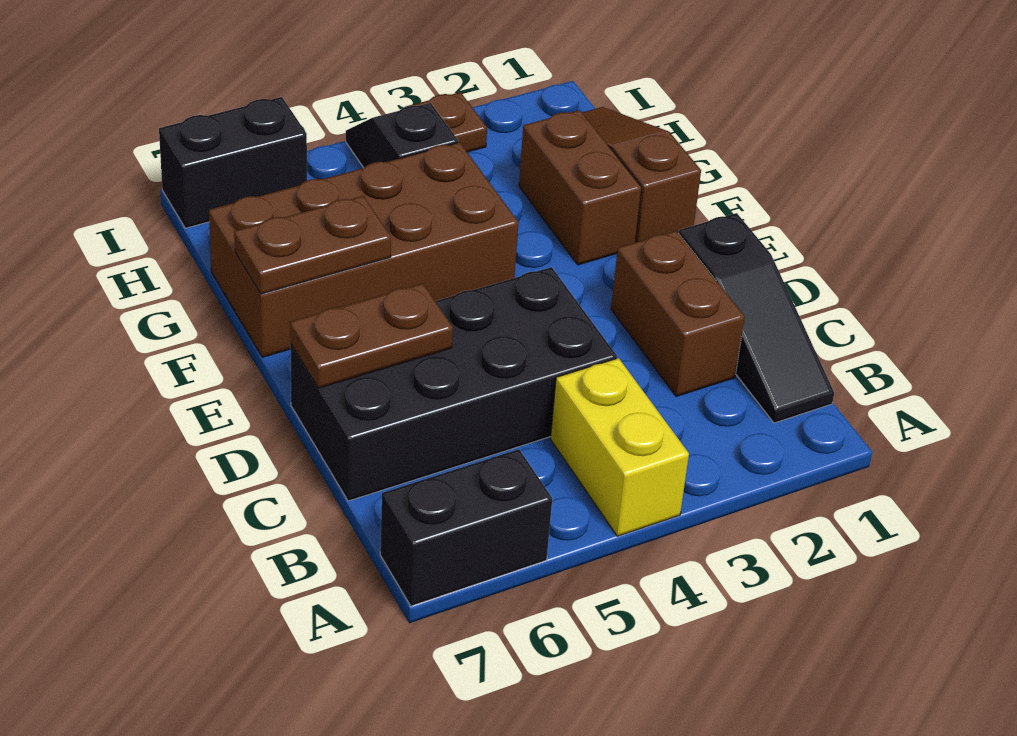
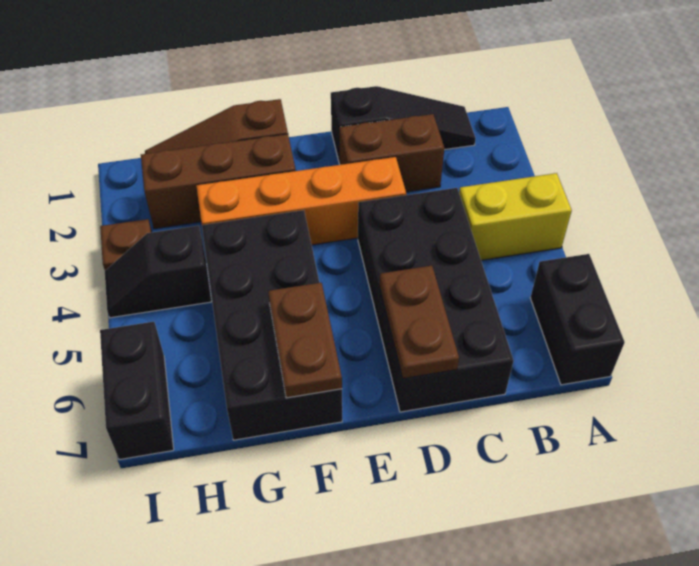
none -> orange 1x4 brick [196,157,406,245]
brown 1x2 brick [519,110,641,265] -> brown 1x3 brick [141,134,296,229]
brown 2x4 brick [209,142,518,357] -> black 2x4 brick [202,210,342,440]

